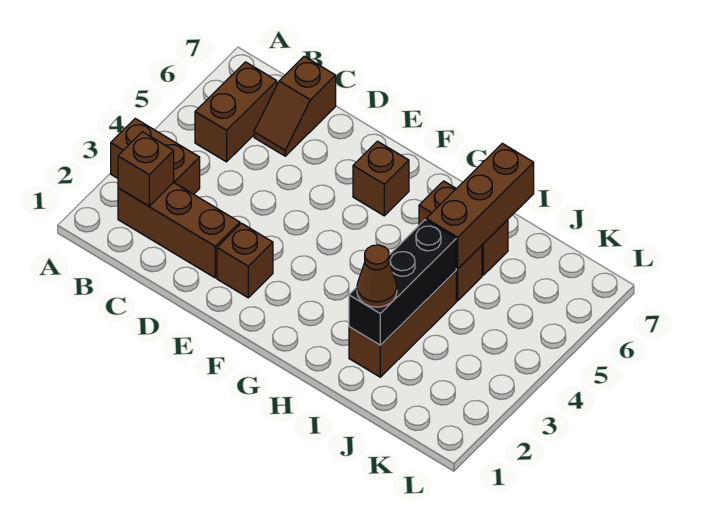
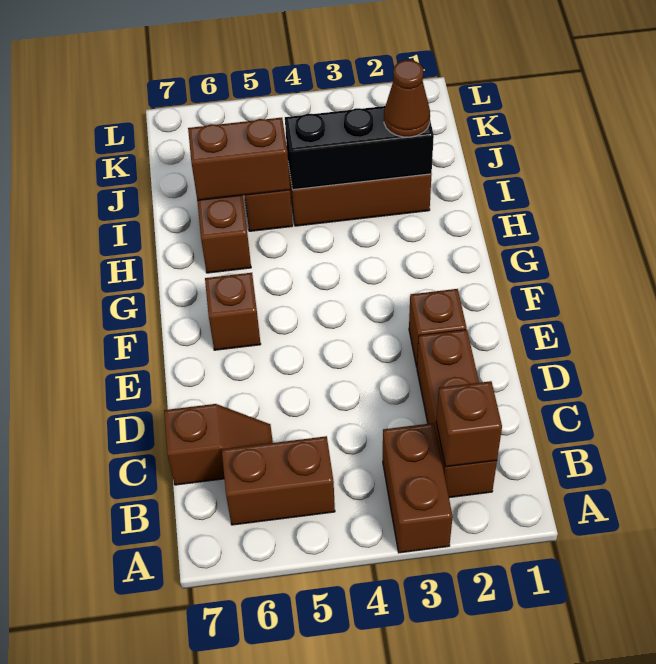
brown 1x3 brick [426,143,534,269] -> brown 1x2 brick [188,118,290,201]

